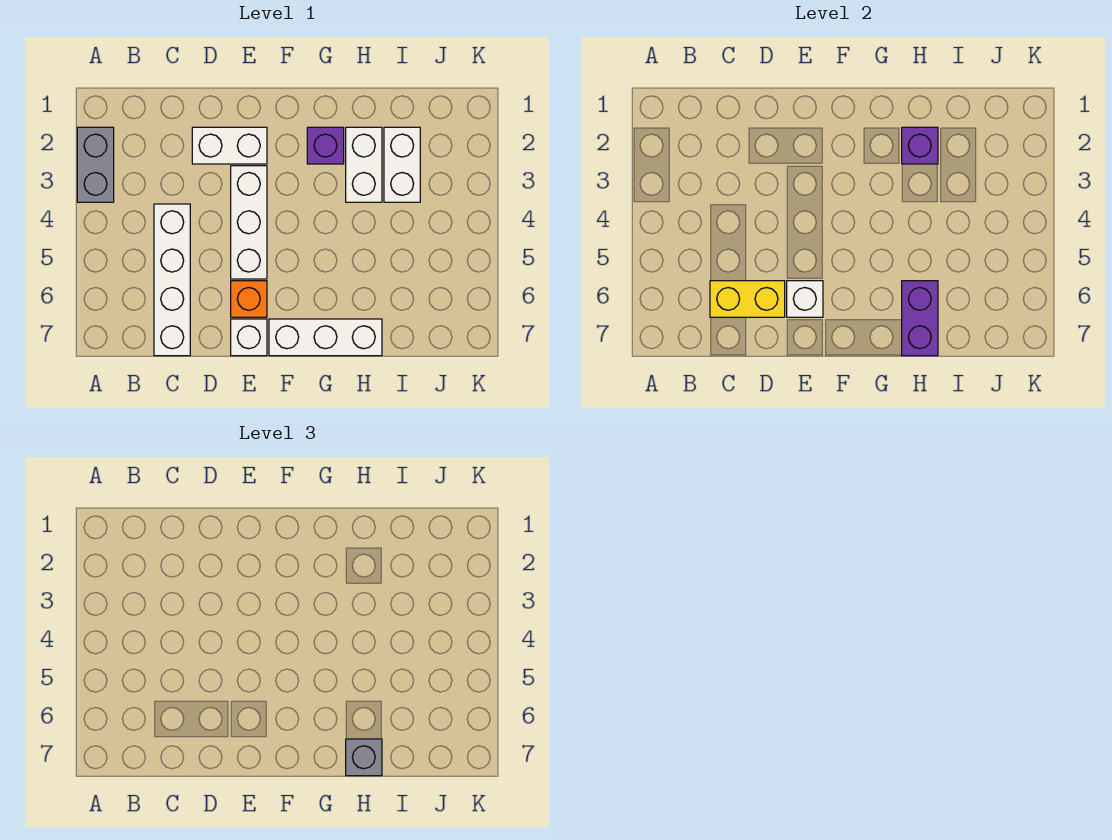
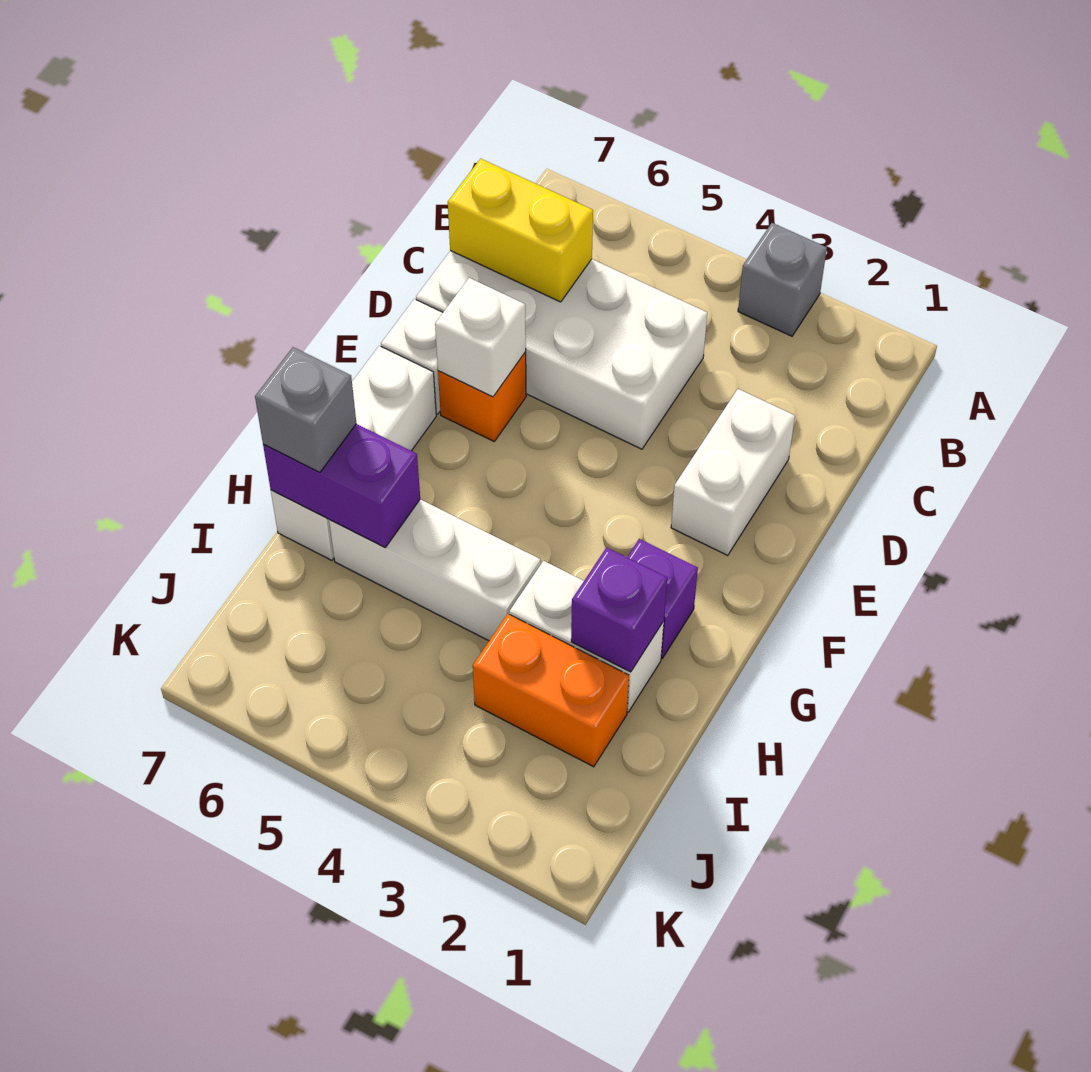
grey 1x2 brick [77,127,114,202] -> grey 1x1 brick [738,223,827,336]
white 1x4 brick [154,204,190,356] -> white 2x4 brick [416,251,707,449]
yellow 1x2 brick [710,281,785,317] -> yellow 1x2 brick turned to [448,159,593,302]
white 1x3 brick [231,166,267,279] -> white 1x3 brick moved to [329,499,541,641]
white 1x2 brick [384,127,420,202] -> orange 1x2 brick [473,614,629,767]

